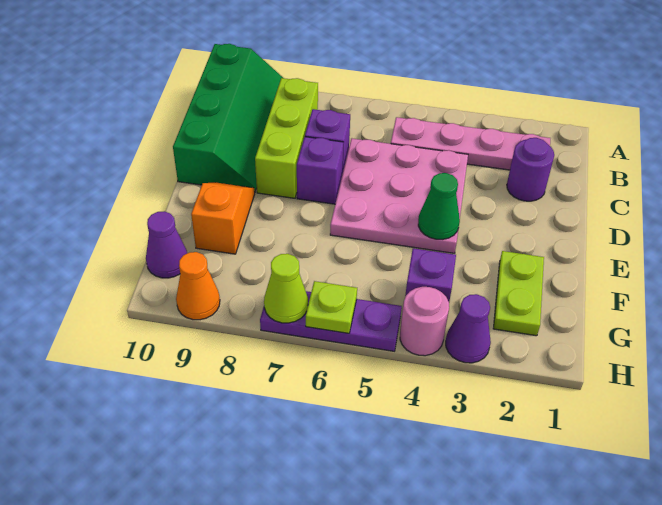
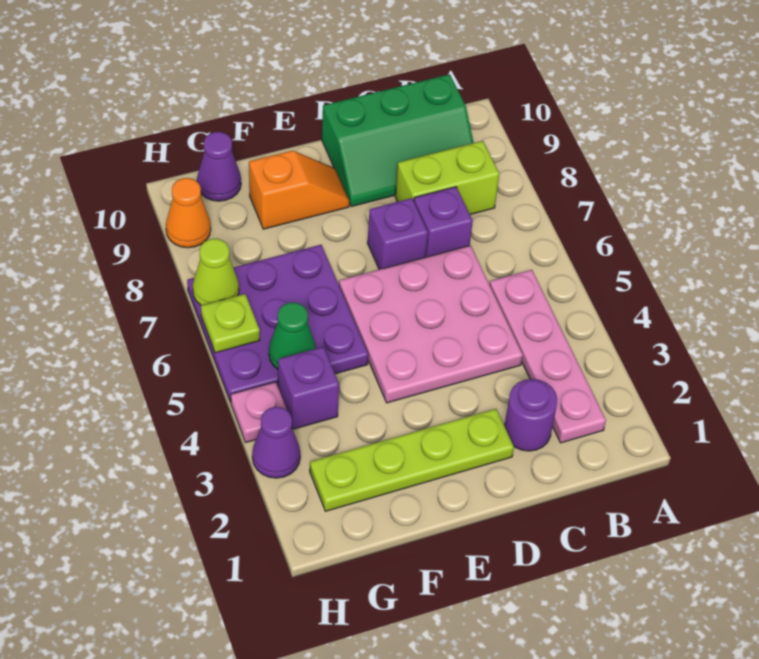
green 2x4 slope [173,44,283,192] -> green 2x3 slope [322,74,473,207]
lime 1x3 brick [255,78,318,198] -> lime 1x2 brick [395,141,499,215]
green 1x1 cone [418,173,460,239] -> green 1x1 cone moved to [269,302,316,369]
lime 1x2 plate [493,251,544,336] -> lime 1x4 plate [310,409,514,511]
pink 1x1 round brick [400,287,449,356] -> pink 1x1 plate [231,382,287,442]
purple 1x3 plate [260,291,402,351] -> purple 3x3 plate [187,245,368,403]

